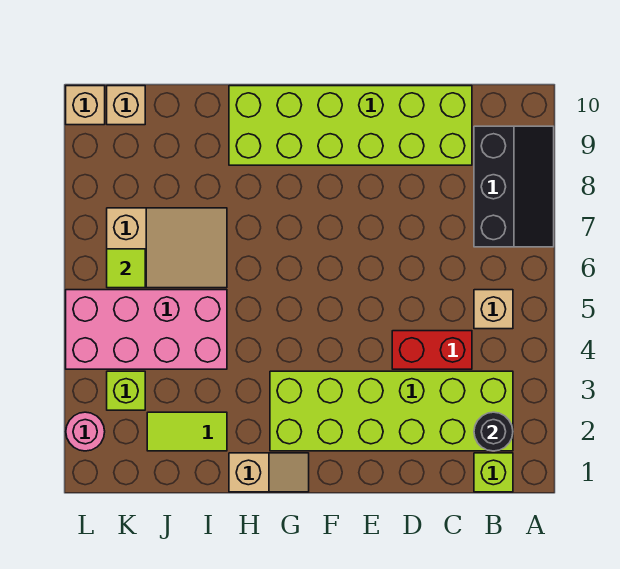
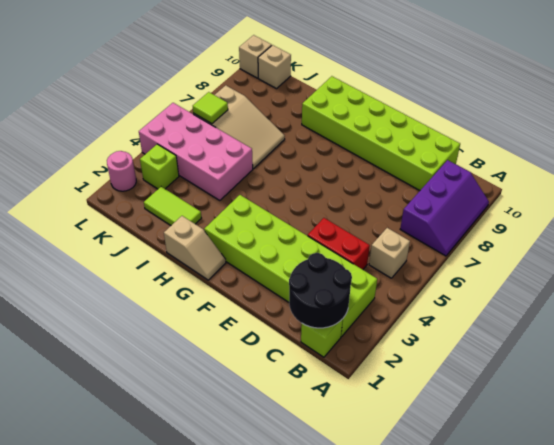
black 2x3 slope [474,126,554,247] -> purple 2x3 slope [400,160,489,256]
black 1x1 round brick [474,412,513,451] -> black 2x2 round brick [289,253,352,328]

